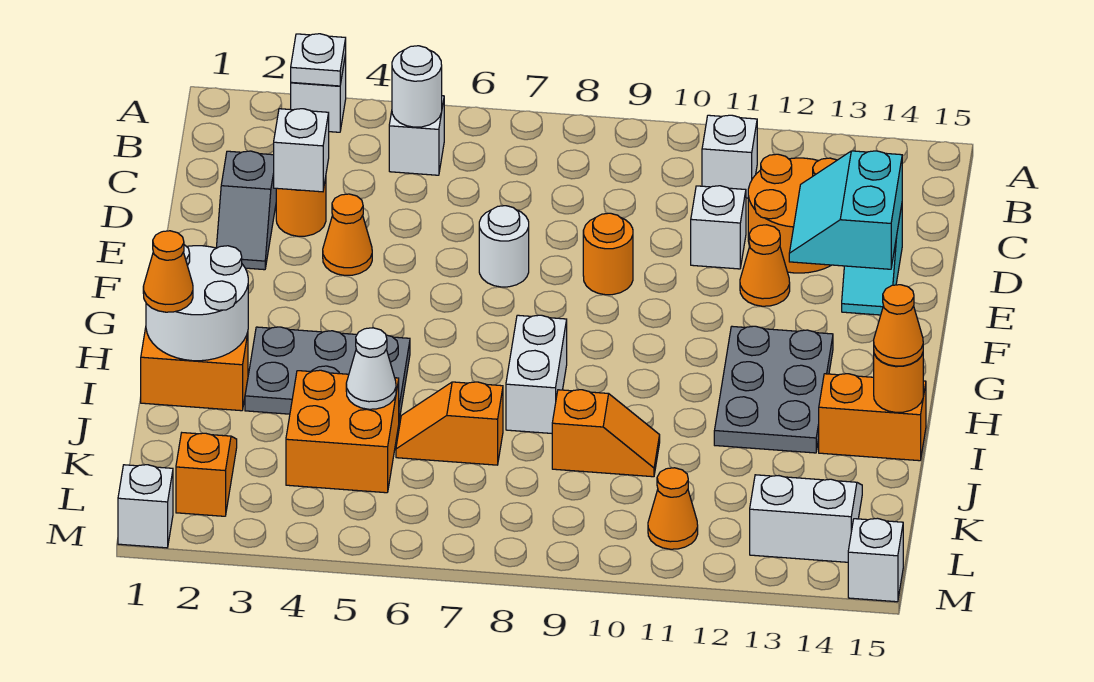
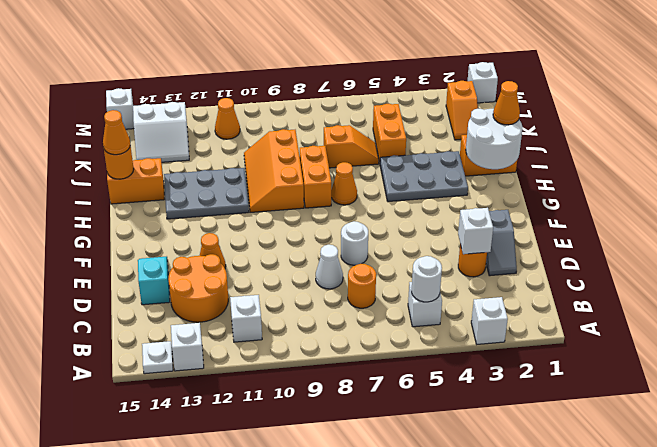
white 1x1 plate [291,34,346,86] -> white 1x1 plate moved to [142,341,173,374]
grey 1x2 slope [216,151,276,270] -> grey 1x2 slope turned to [486,210,517,276]
white 1x1 brick [691,186,746,269] -> white 1x1 brick moved to [171,323,204,371]
cyan 2x2 slope [789,151,902,269] -> none
orange 1x1 cone [323,194,372,275] -> orange 1x1 cone moved to [331,162,357,205]
orange 1x1 round brick [583,213,633,295] -> orange 1x1 round brick moved to [348,264,376,308]
grey 2x3 plate [714,326,833,453] -> grey 2x3 plate turned to [164,168,249,219]
white 1x2 brick [506,315,567,433] -> orange 1x2 brick [300,146,331,208]
orange 2x2 brick [286,370,399,493] -> orange 1x2 brick [373,104,406,162]
white 1x1 cone [346,328,396,409] -> white 1x1 cone moved to [316,245,343,289]
orange 1x2 slope [552,390,660,477] -> orange 2x3 slope [244,129,304,212]

